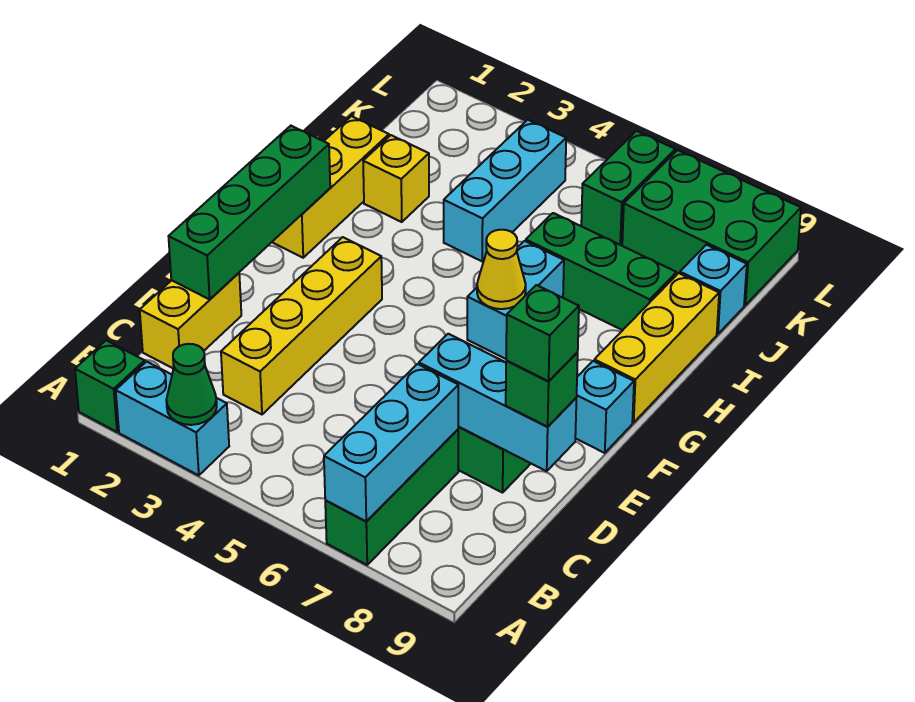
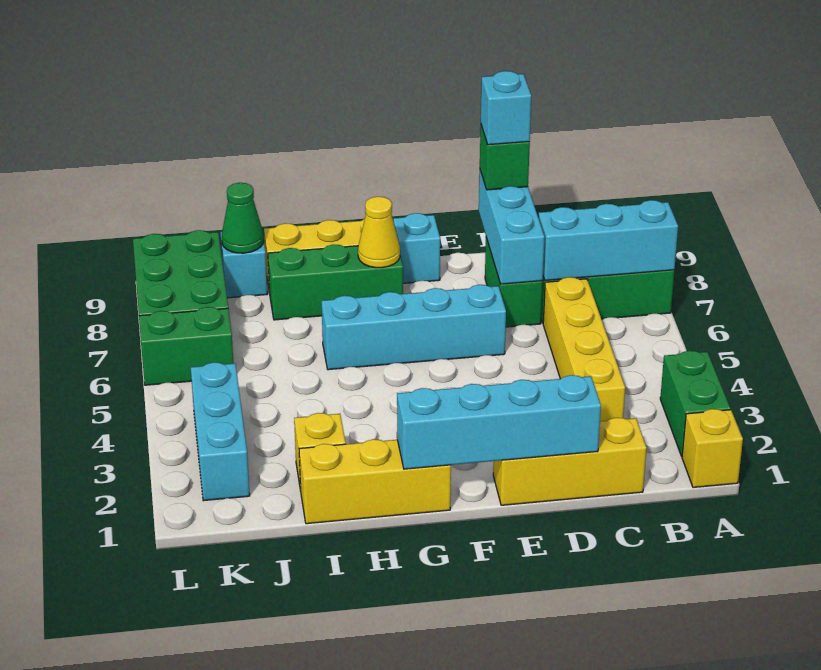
green 1x1 brick [75,341,145,432] -> yellow 1x1 brick [682,409,743,488]
cyan 1x2 brick [116,362,229,475] -> green 1x2 brick [660,351,731,456]
green 1x1 cone [166,344,217,425] -> green 1x1 cone moved to [222,183,264,253]
yellow 1x2 brick [140,273,241,369] -> yellow 1x3 brick [493,418,647,505]
yellow 1x4 brick [221,237,382,414] -> yellow 1x4 brick turned to [543,277,625,421]
green 1x4 brick [168,126,330,299] -> cyan 1x4 brick [397,375,601,469]
green 1x1 brick [506,285,579,381] -> cyan 1x1 brick [481,71,531,145]
cyan 1x2 brick [467,241,564,359] -> cyan 1x4 brick [321,285,506,370]
yellow 1x1 cone [477,230,526,309] -> yellow 1x1 cone moved to [358,197,400,268]
cyan 1x3 brick [444,120,566,261] -> cyan 1x3 brick turned to [191,362,250,501]
green 1x3 brick [526,213,677,330] -> green 1x3 brick turned to [268,244,403,320]

